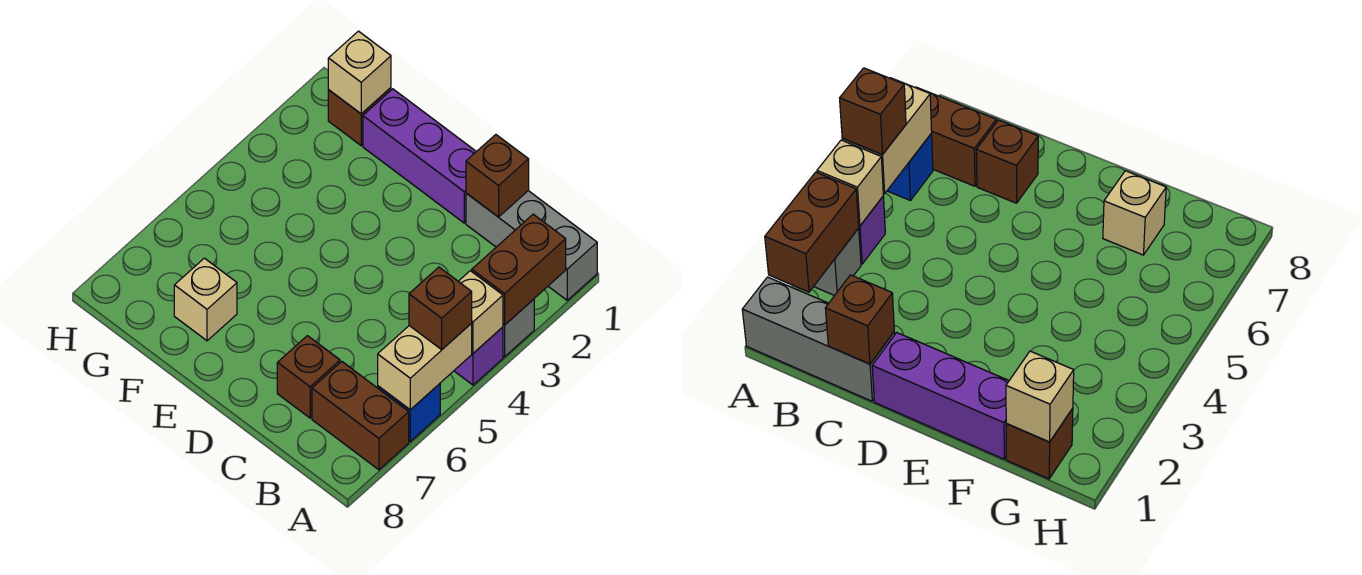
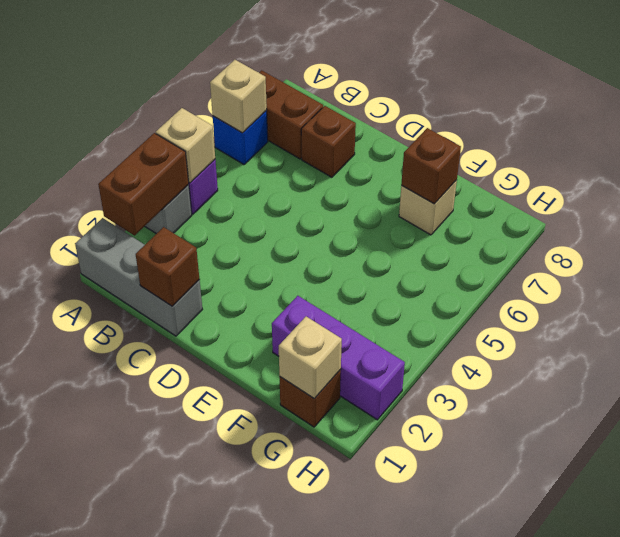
tan 1x2 brick [378,324,472,410] -> tan 1x1 brick [210,60,267,133]
brown 1x1 brick [409,267,472,349] -> brown 1x1 brick moved to [401,128,461,204]
purple 1x3 brick [363,89,476,223] -> purple 1x3 brick moved to [272,296,405,420]

